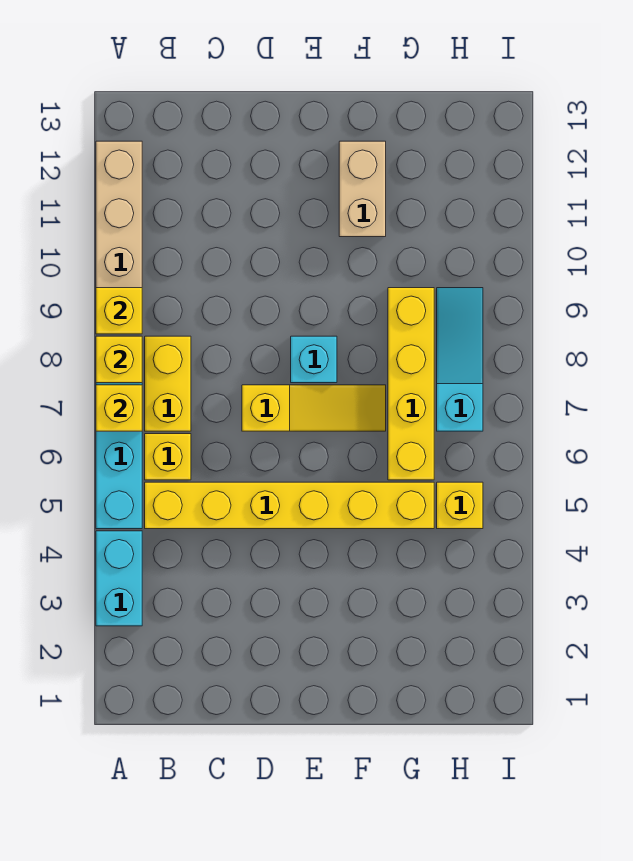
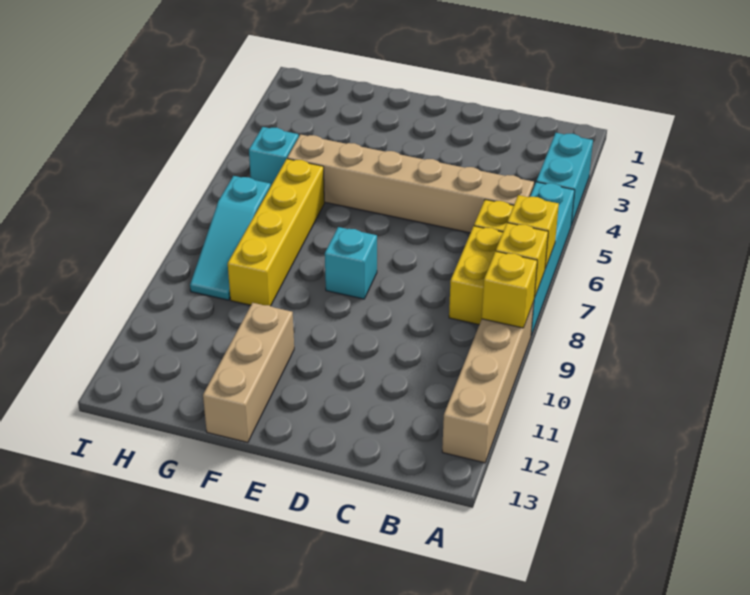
yellow 1x6 brick [145,482,434,529] -> tan 1x6 brick [287,135,534,233]
yellow 1x3 slope [242,385,386,431] -> none
tan 1x2 brick [339,141,386,237] -> tan 1x3 brick [203,303,294,443]
yellow 1x1 brick [437,482,483,529] -> cyan 1x1 brick [249,127,299,185]

